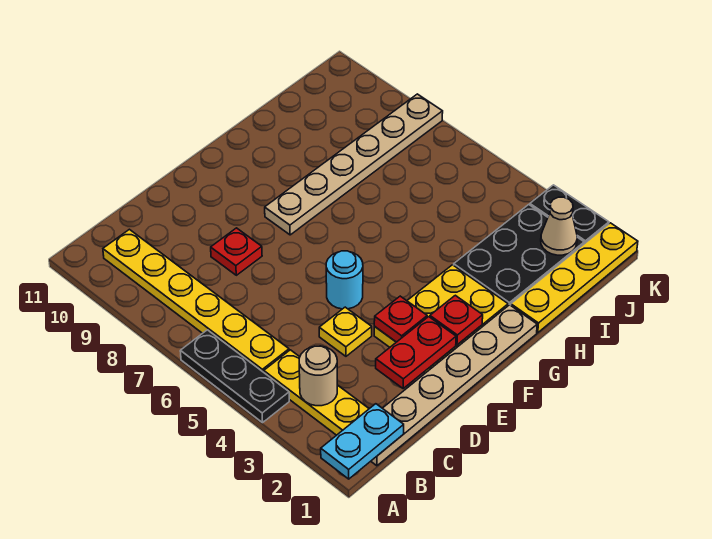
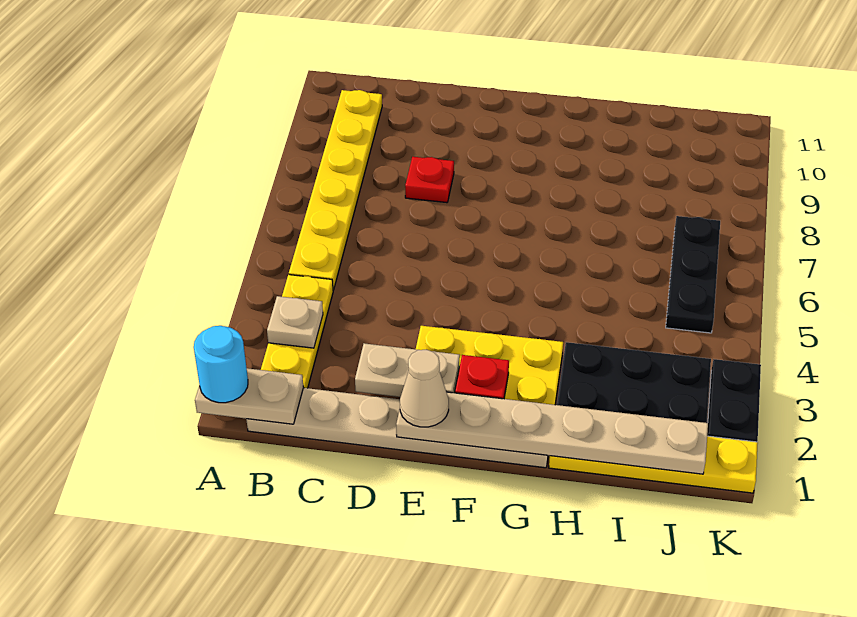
cyan 1x2 plate [321,404,404,479] -> tan 1x2 plate [195,368,303,424]
black 1x3 plate [180,330,289,423] -> black 1x3 plate moved to [666,216,720,333]
tan 1x1 round brick [299,346,337,406] -> tan 1x1 plate [267,296,323,348]
red 1x2 plate [376,317,456,388] -> tan 1x2 plate [355,343,460,397]
yellow 1x1 plate [319,307,372,356] -> none
red 1x1 plate [374,296,427,342] -> none
cyan 1x1 round brick [326,251,363,309] -> cyan 1x1 round brick moved to [194,326,248,403]
tan 1x6 plate [265,94,443,235] -> tan 1x6 plate moved to [396,392,708,474]
tan 1x1 cone [541,197,577,255] -> tan 1x1 cone moved to [400,350,449,427]

